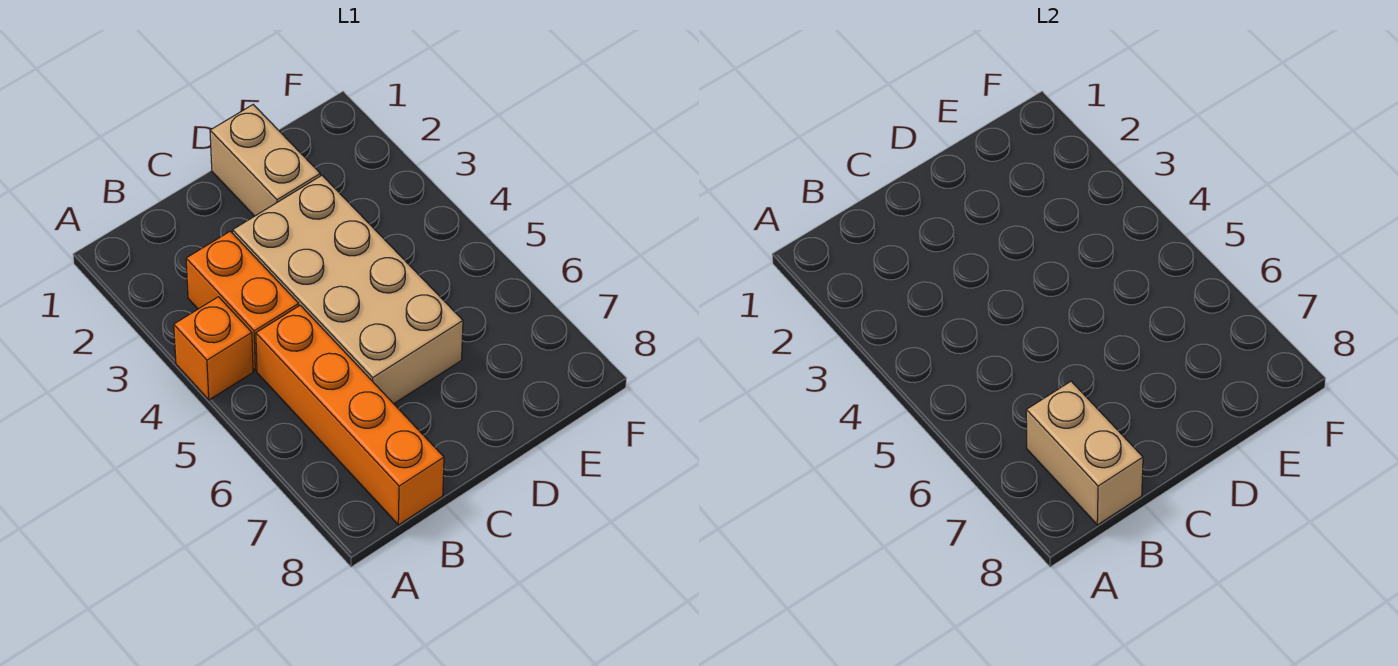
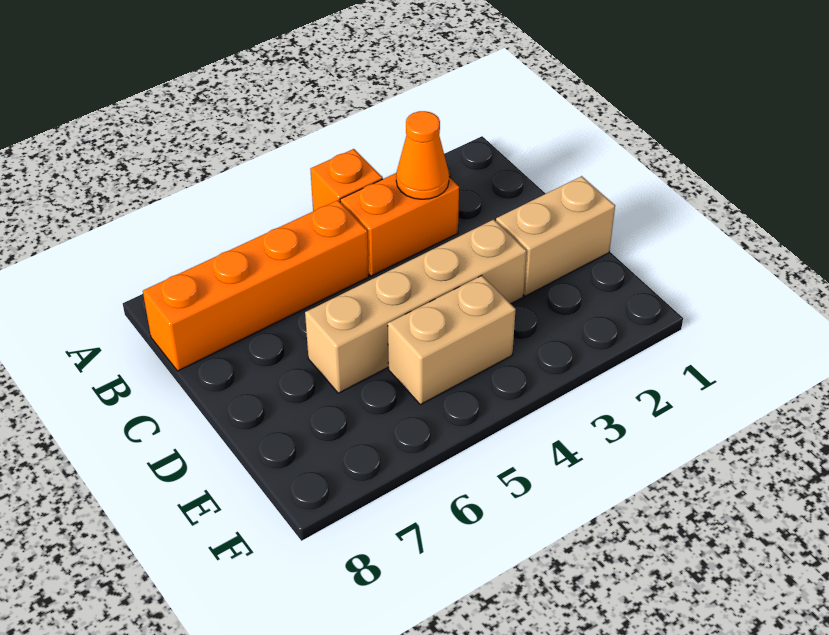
none -> orange 1x1 cone [396,111,449,199]
tan 1x2 brick [1026,381,1143,525] -> tan 1x2 brick moved to [388,276,516,405]
tan 2x4 brick [233,175,463,404] -> tan 1x4 brick [305,220,526,393]

